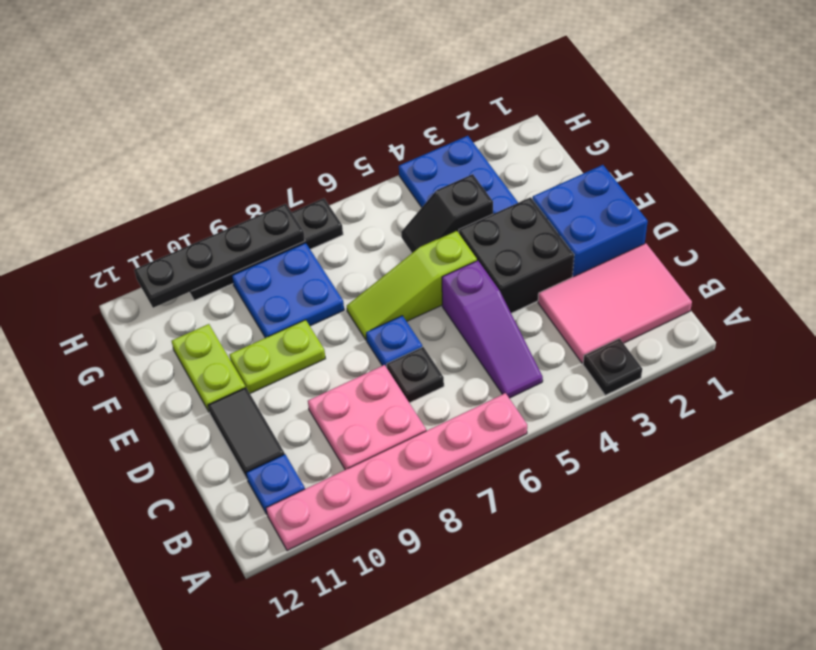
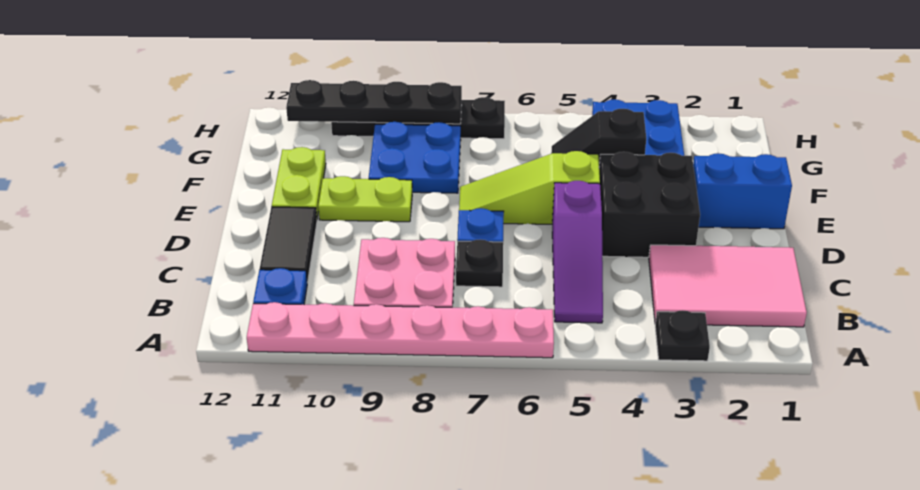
blue 2x2 brick [532,165,648,277] -> blue 1x2 brick [693,153,792,229]

